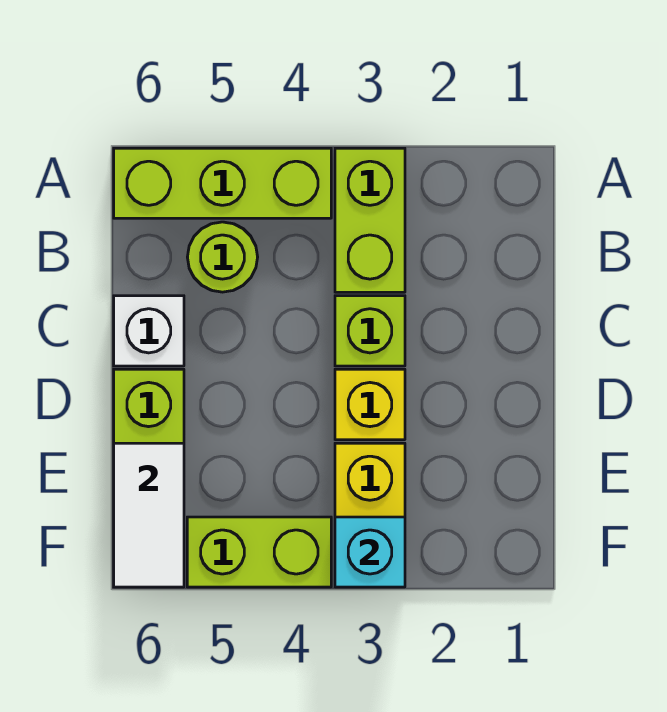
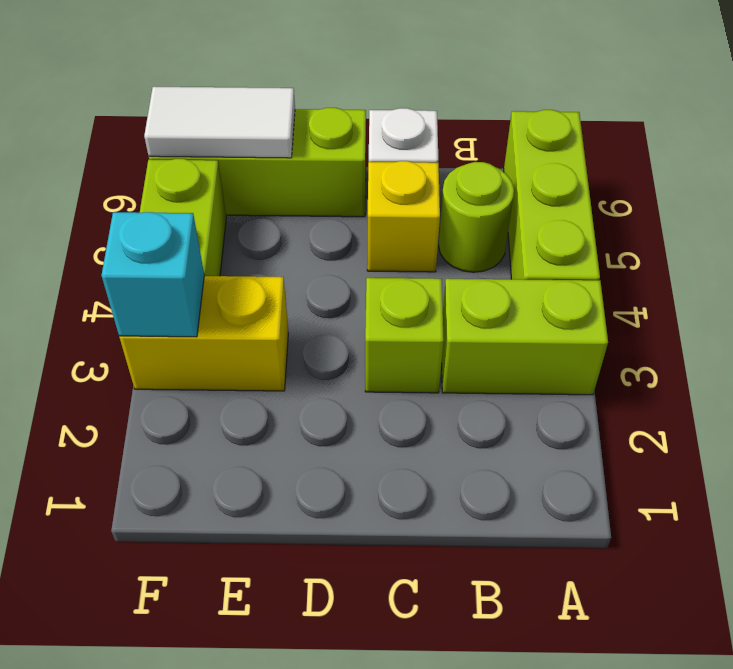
yellow 1x1 brick [335,369,405,440] -> yellow 1x1 brick moved to [367,161,440,272]

